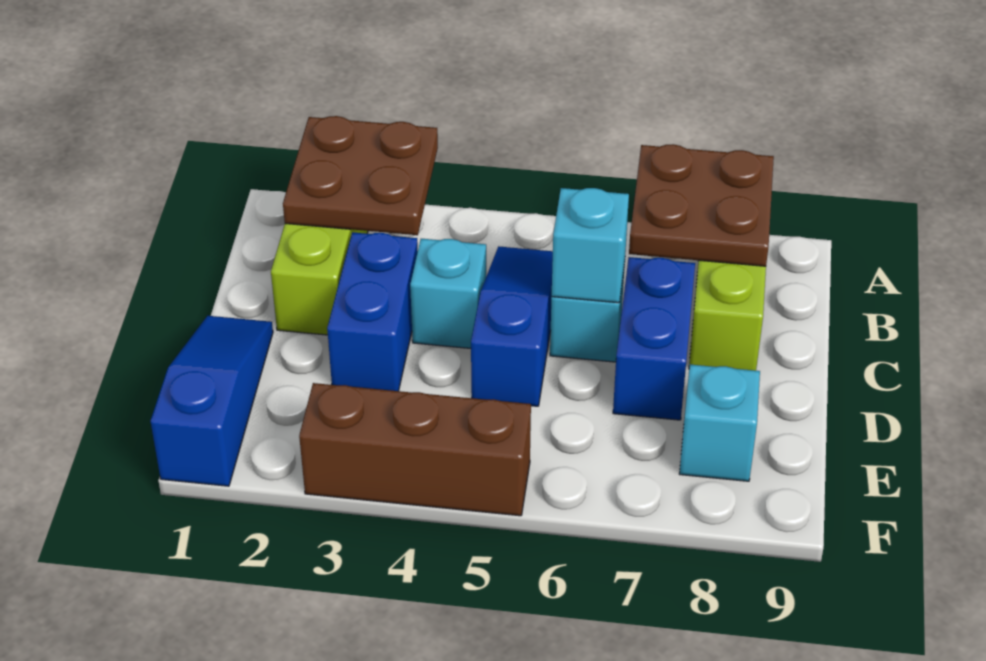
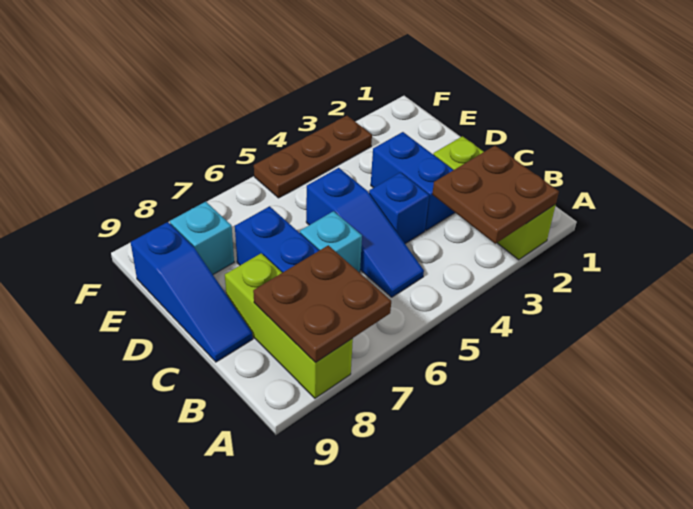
cyan 1x1 brick [410,239,486,348] -> blue 1x1 brick [369,172,429,244]
cyan 1x1 brick [552,188,629,303] -> none
blue 1x3 slope [151,316,273,486] -> blue 1x3 slope moved to [131,222,253,362]
brown 1x3 brick [299,383,531,516] -> brown 1x3 plate [254,116,372,198]

